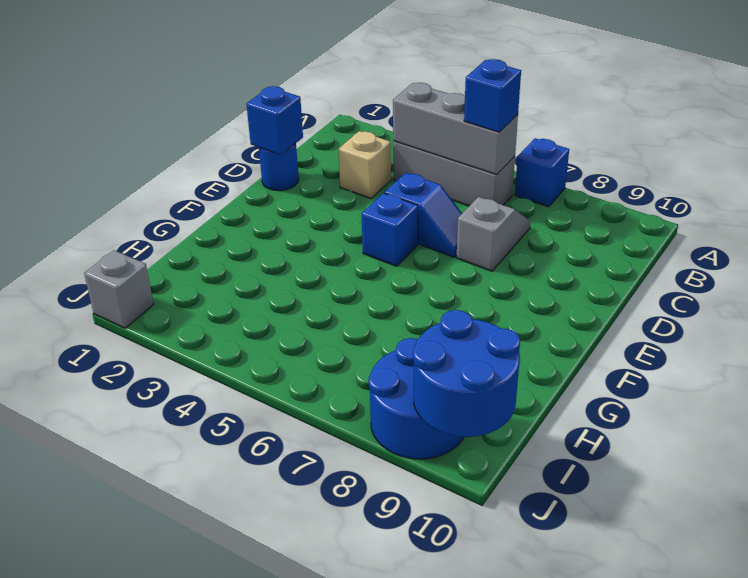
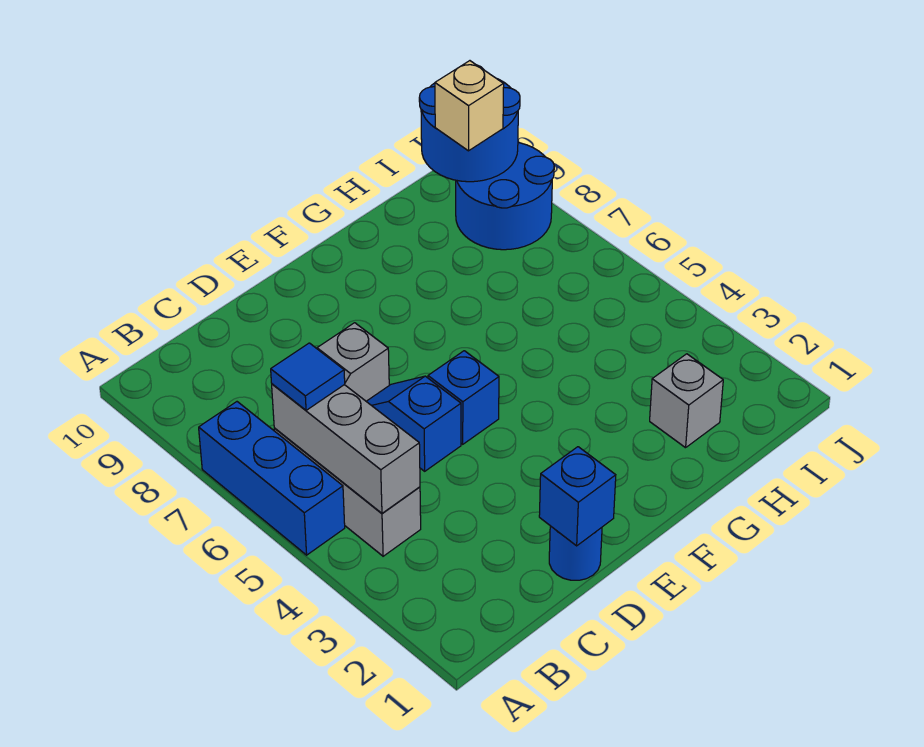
blue 1x1 brick [515,138,569,207] -> blue 1x3 brick [199,402,345,555]
blue 1x1 brick [464,59,521,132] -> blue 1x1 tile [271,343,345,410]
tan 1x1 brick [338,131,391,198] -> tan 1x1 brick moved to [435,61,504,151]
grey 1x1 brick [84,250,154,328] -> grey 1x1 brick moved to [650,354,723,448]

